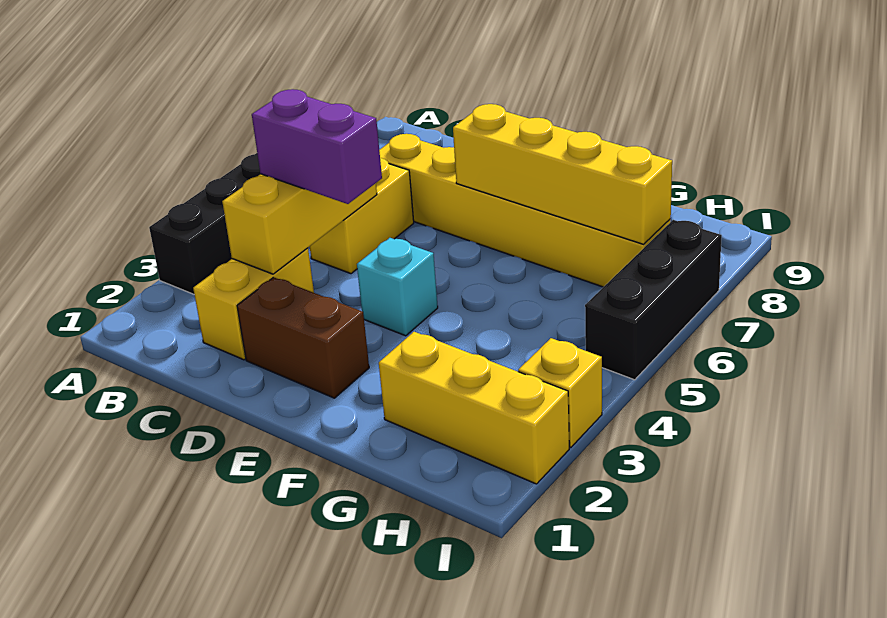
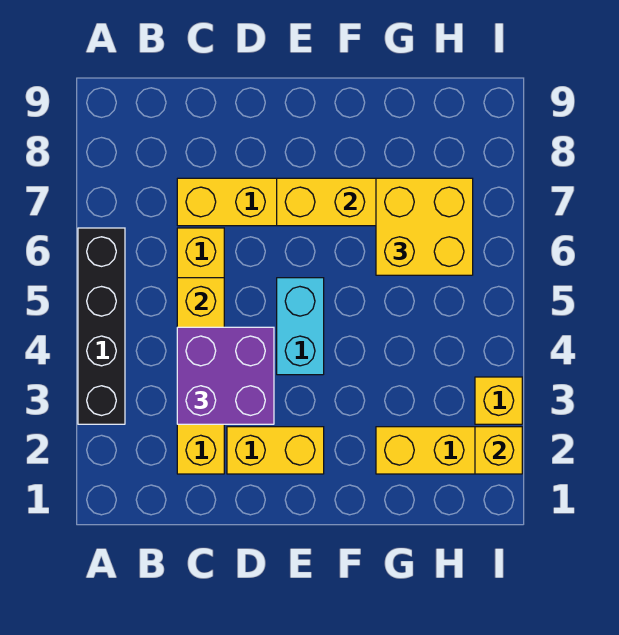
purple 1x2 brick [252,89,382,204] -> purple 2x2 brick [177,327,274,424]
brown 1x2 brick [237,277,369,398] -> yellow 1x2 brick [227,427,324,474]
cyan 1x1 brick [357,238,438,336] -> cyan 1x2 brick [277,278,324,375]
none -> yellow 2x2 brick [376,178,473,275]
none -> yellow 1x1 brick [475,427,522,474]
black 1x3 brick [585,220,722,380] -> none

